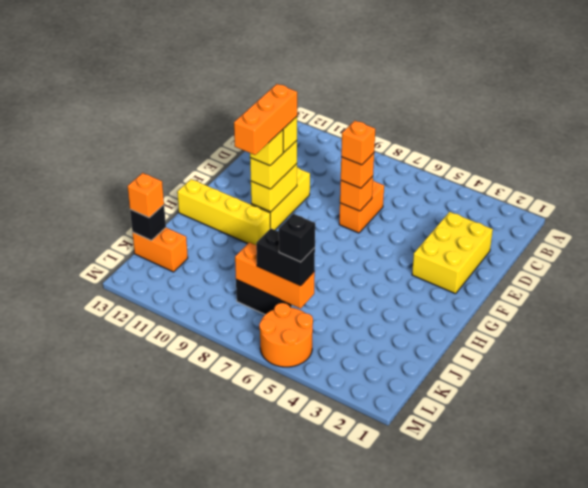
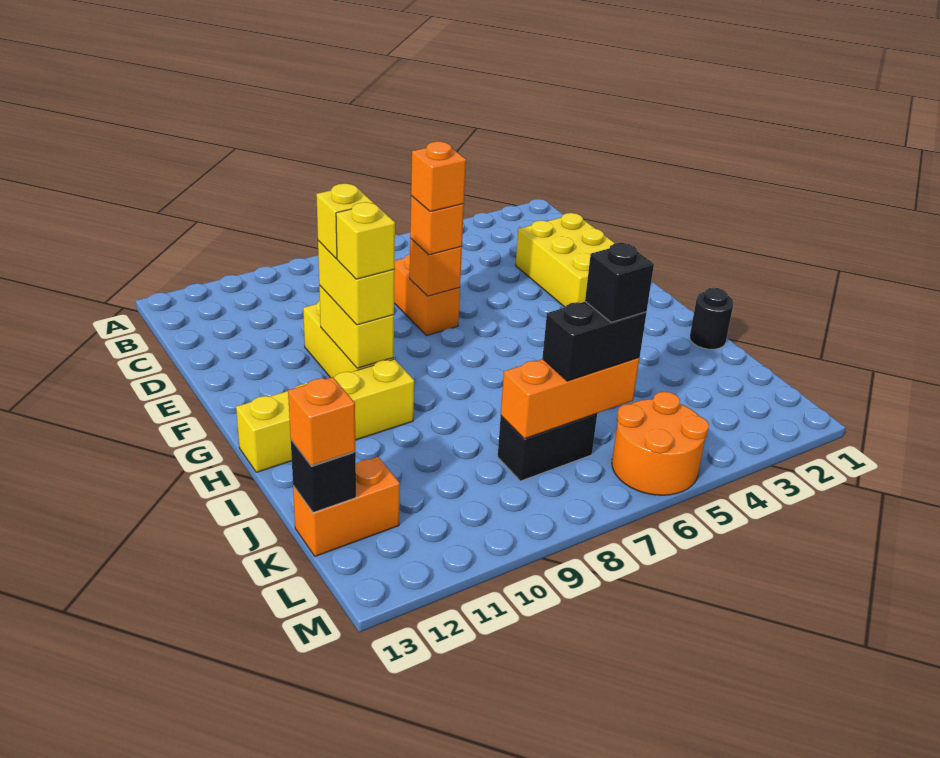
orange 1x3 brick [234,84,297,155] -> none
none -> black 1x1 round brick [690,288,734,349]

